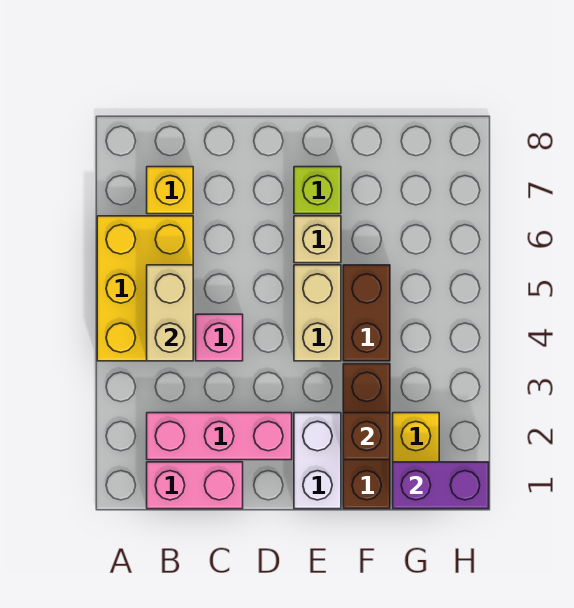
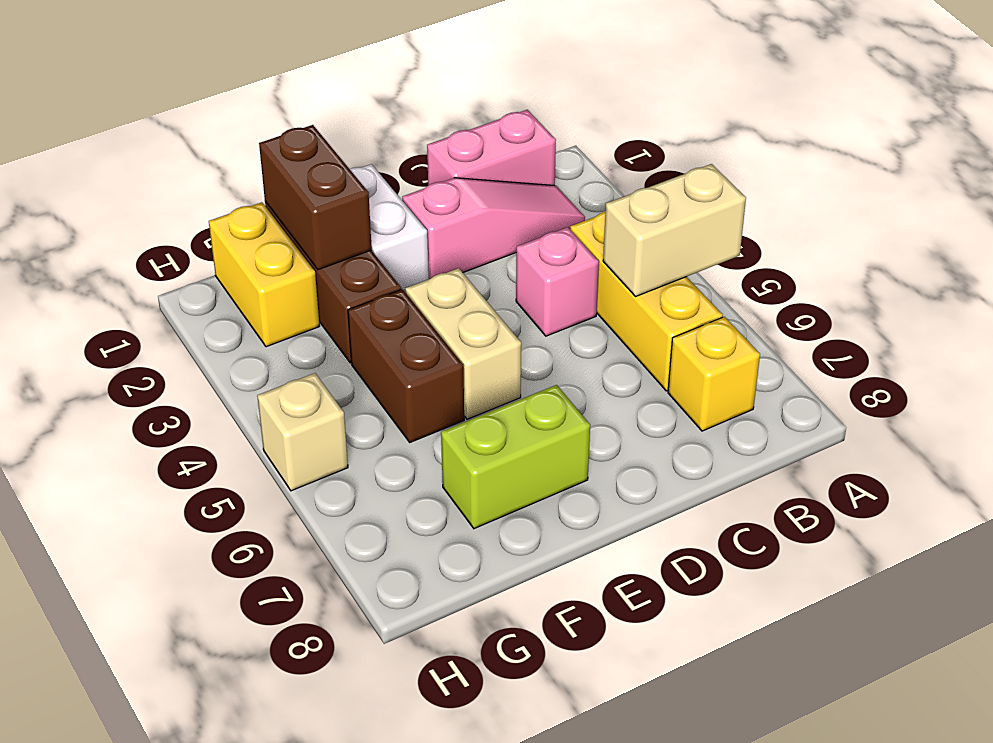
yellow 2x3 brick [97,216,193,361] -> yellow 1x3 brick [570,212,723,391]
pink 1x3 brick [147,413,292,460] -> pink 1x3 slope [402,178,585,279]
tan 1x2 brick [147,265,193,361] -> tan 1x2 brick turned to [603,164,746,296]
tan 1x1 brick [294,216,341,263] -> tan 1x1 brick moved to [257,373,348,491]
lime 1x1 brick [294,167,341,214] -> lime 1x2 brick [441,385,590,529]
brown 1x1 brick [343,413,390,460] -> brown 1x2 brick [259,125,372,270]
purple 1x2 brick [393,462,489,509] -> none

